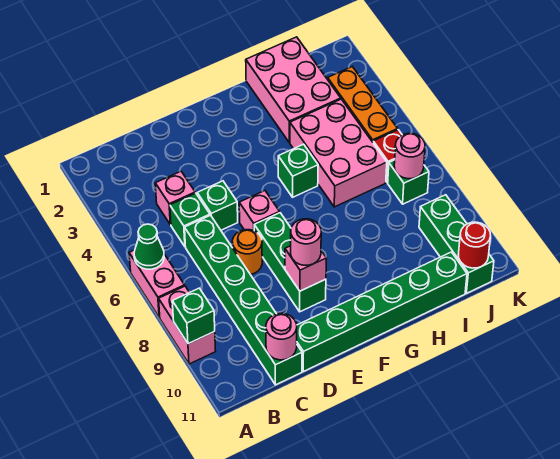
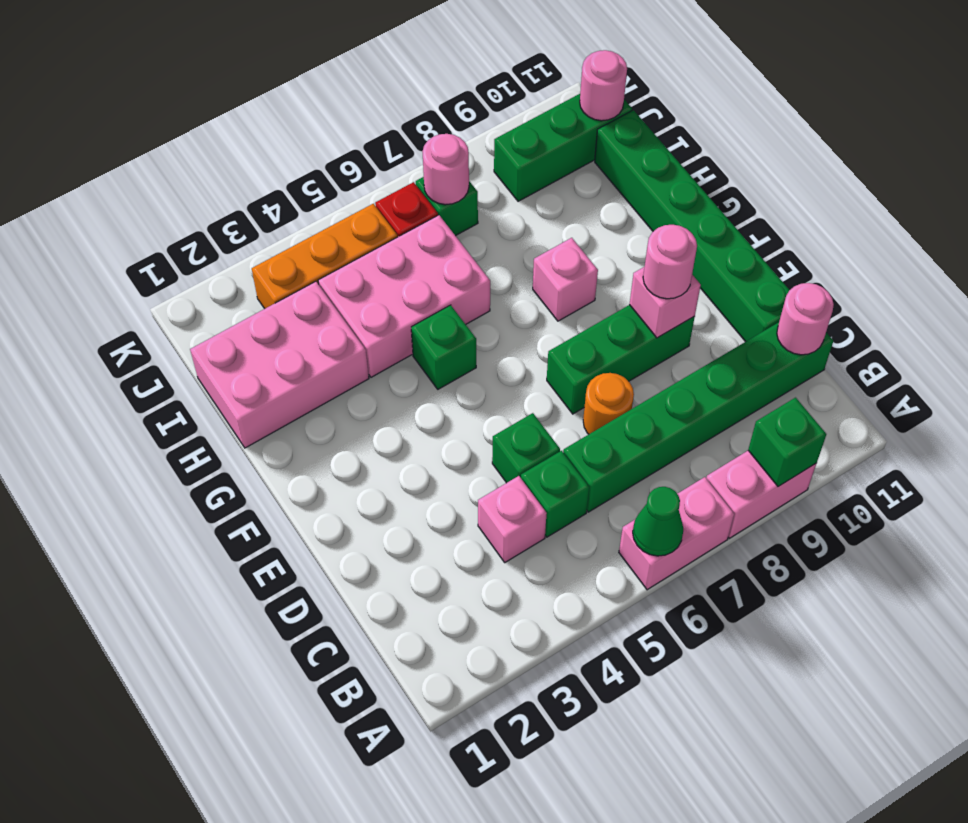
pink 1x1 brick [239,191,280,230] -> pink 1x1 brick moved to [533,238,598,321]
red 1x1 round brick [458,222,491,268] -> pink 1x1 round brick [580,50,627,121]

